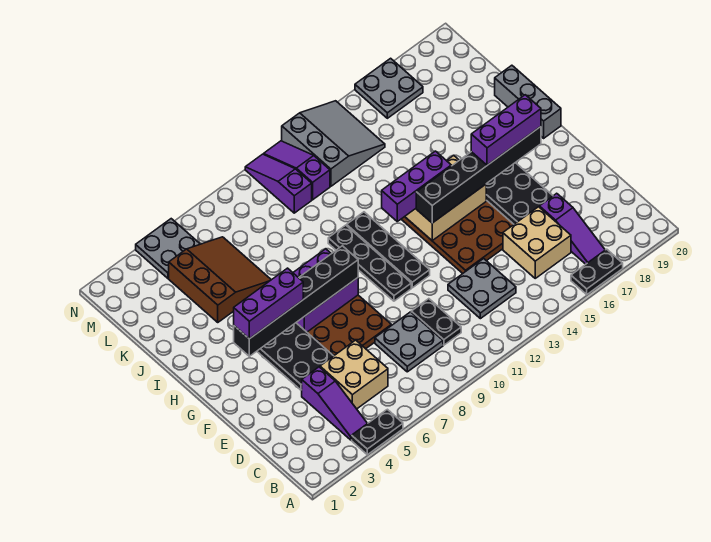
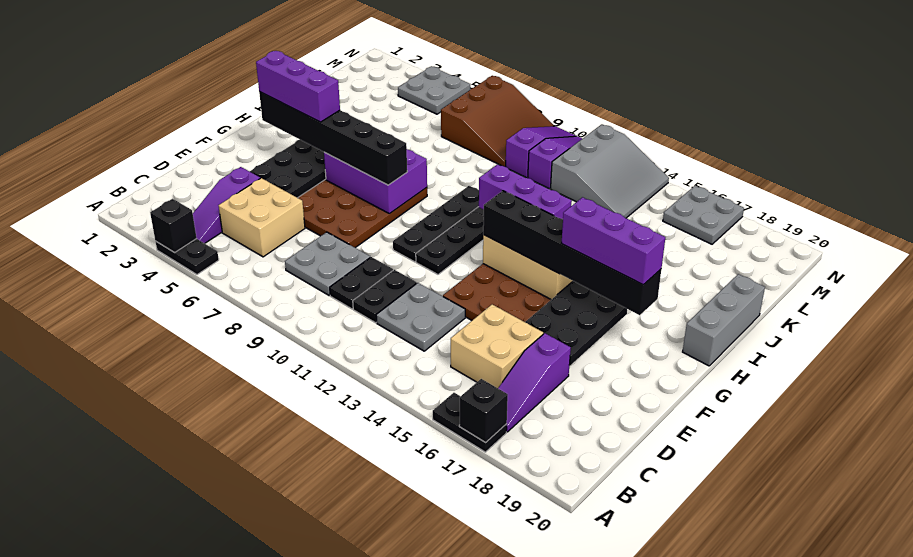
none -> black 1x1 brick [150,199,197,253]
none -> black 1x1 brick [459,379,508,443]
none -> black 1x2 plate [353,270,417,323]
brown 3x3 slope [169,237,271,322] -> brown 3x3 slope moved to [441,76,554,166]

